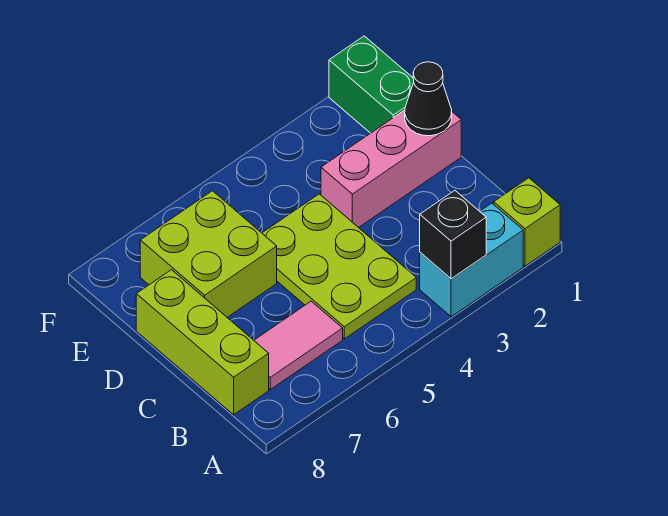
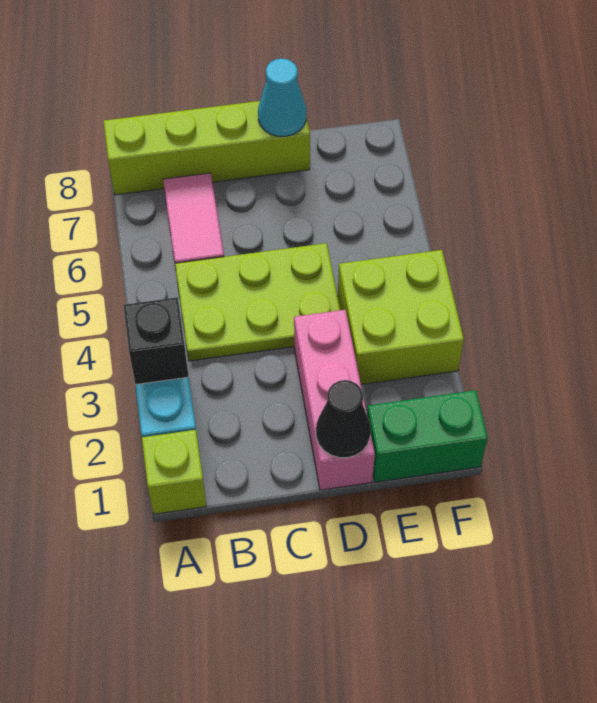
lime 1x3 brick [136,270,269,415] -> lime 1x4 brick [104,101,310,195]
lime 2x2 brick [140,191,277,317] -> lime 2x2 brick moved to [338,250,464,385]
none -> cyan 1x1 cone [258,59,306,136]

